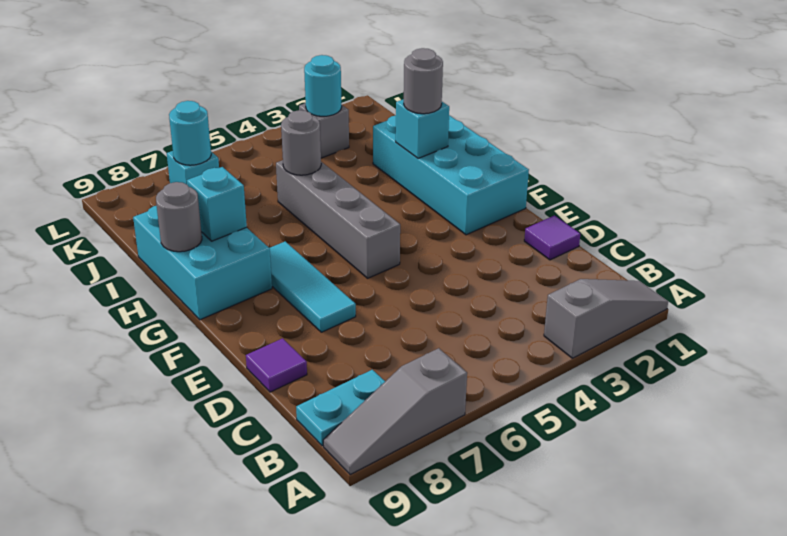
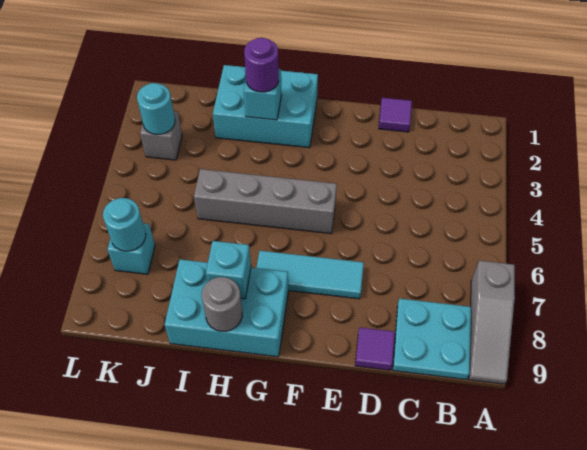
grey 1x3 slope [544,279,668,358] -> none
cyan 1x2 plate [296,370,385,446] -> cyan 2x2 plate [393,298,471,380]
cyan 2x4 brick [373,115,529,235] -> cyan 2x3 brick [213,65,318,148]
grey 1x1 round brick [404,48,443,114] -> purple 1x1 round brick [244,38,279,92]
grey 1x1 round brick [281,110,321,175] -> none

